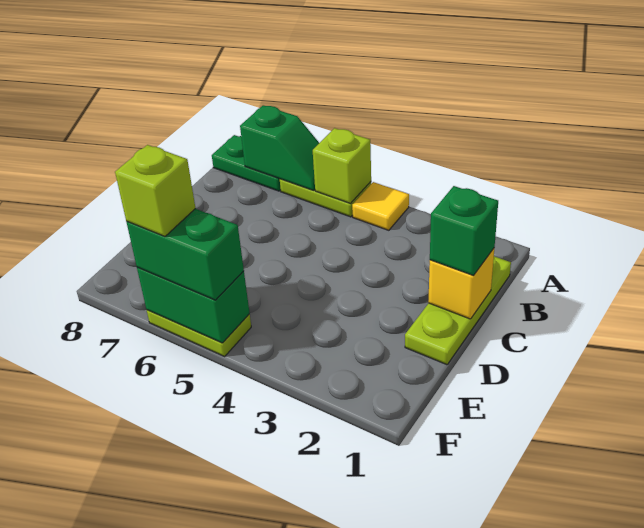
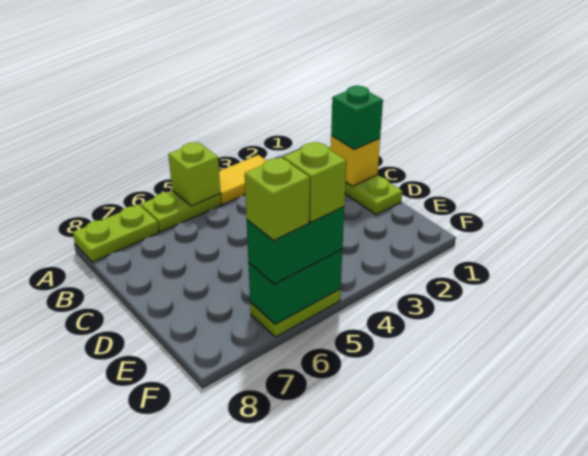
yellow 1x1 tile [352,182,409,230] -> yellow 1x2 tile [219,155,267,204]
green 1x2 slope [240,105,319,190] -> none
green 1x2 plate [212,135,281,191] -> lime 1x2 plate [73,205,159,262]
none -> lime 1x1 brick [283,142,346,222]

